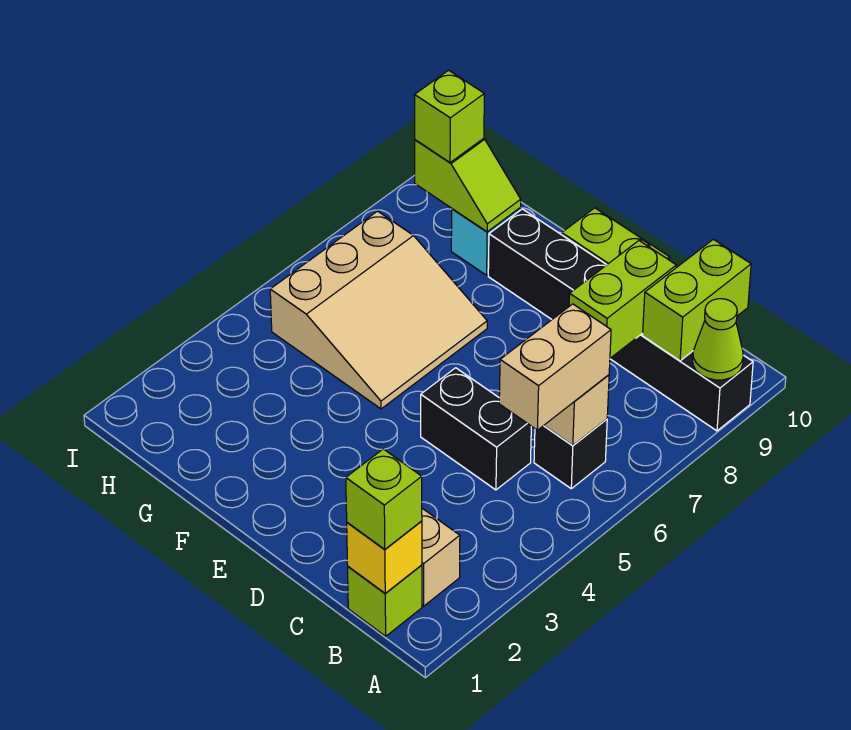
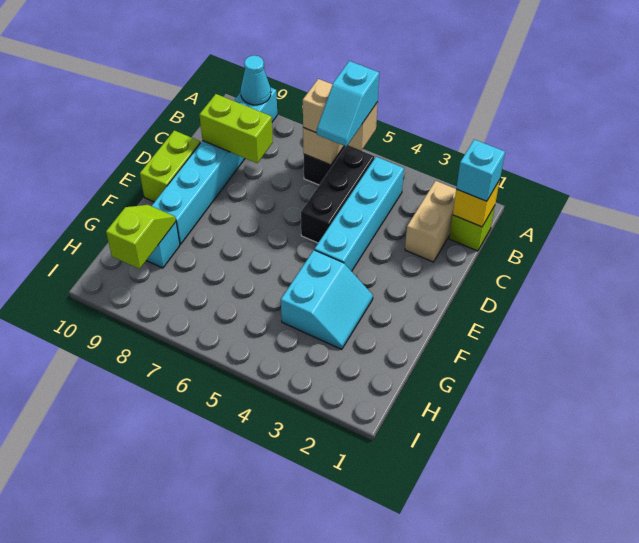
black 1x6 brick [488,209,753,431] -> cyan 1x6 brick [152,88,277,244]
lime 1x1 cone [693,299,743,380] -> cyan 1x1 cone [241,55,271,105]
lime 1x1 brick [346,449,422,549] -> cyan 1x1 brick [456,139,505,201]
none -> cyan 1x4 brick [315,157,404,271]
none -> cyan 1x2 slope [317,61,379,146]
lime 1x2 brick [643,239,751,361] -> none
black 1x2 brick [421,368,531,490] -> black 1x3 brick [301,145,375,243]
none -> cyan 2x2 slope [281,250,373,349]
tan 3x3 slope [270,211,487,409] -> none
lime 1x1 brick [415,70,484,162] -> none

